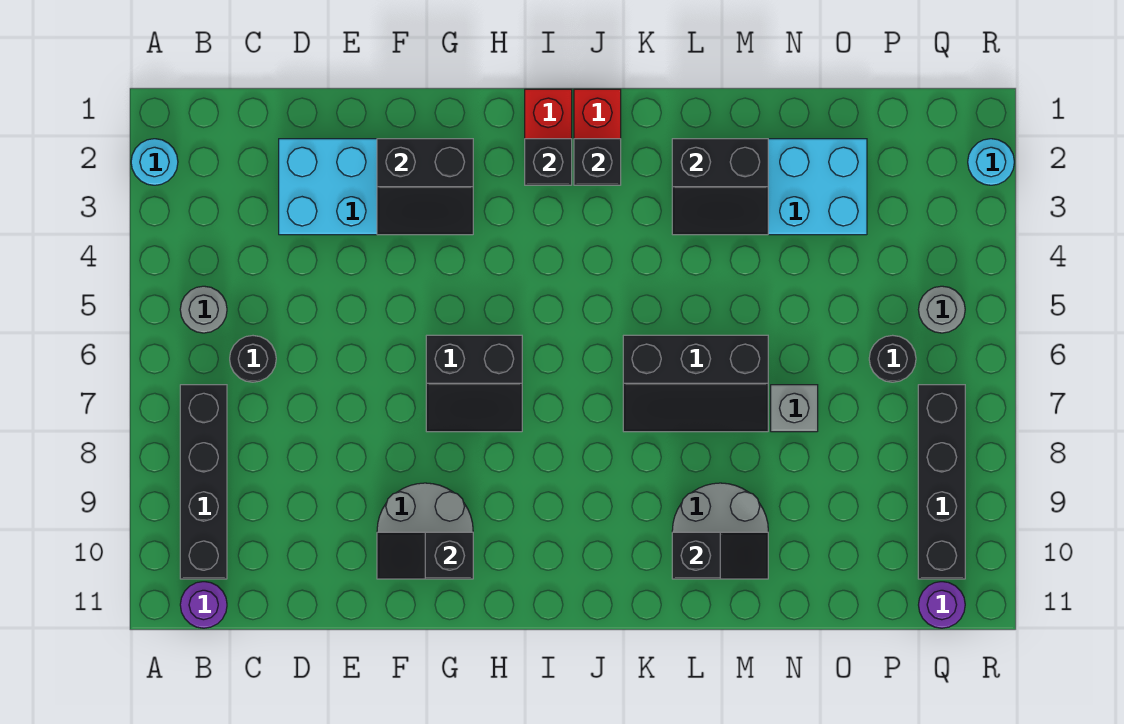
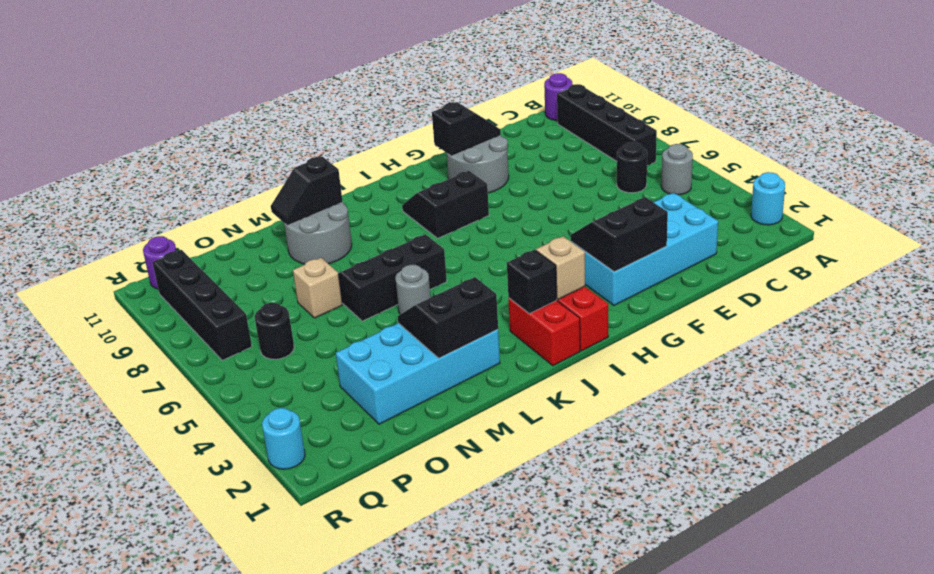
black 2x2 slope [426,335,522,432] -> black 2x2 slope moved to [402,171,489,238]
black 1x1 brick [525,139,572,185] -> tan 1x1 brick [536,236,585,299]
grey 1x1 brick [771,385,818,432] -> tan 1x1 brick [293,258,342,318]
grey 1x1 round brick [918,286,965,333] -> grey 1x1 round brick moved to [395,265,431,314]

